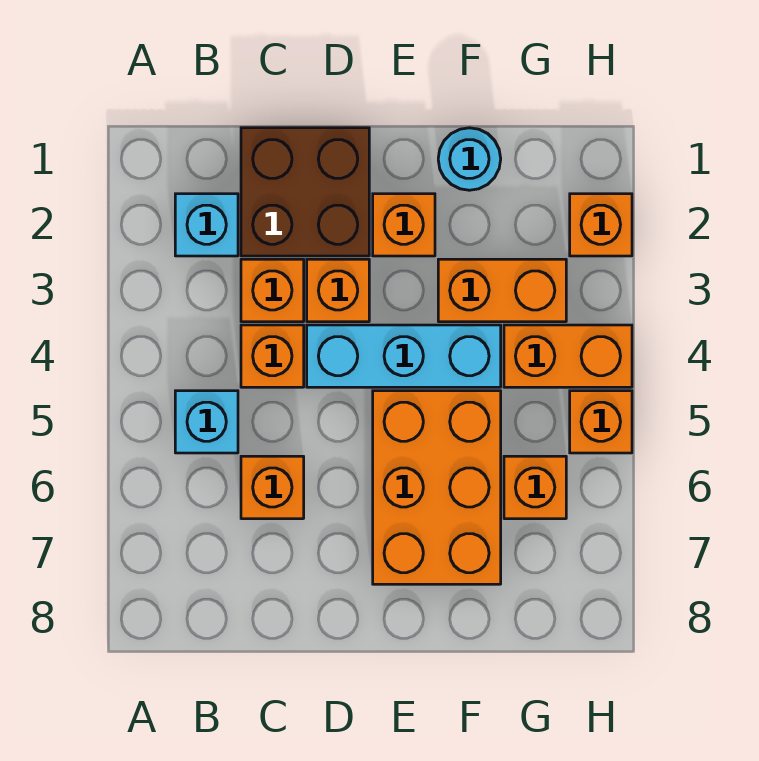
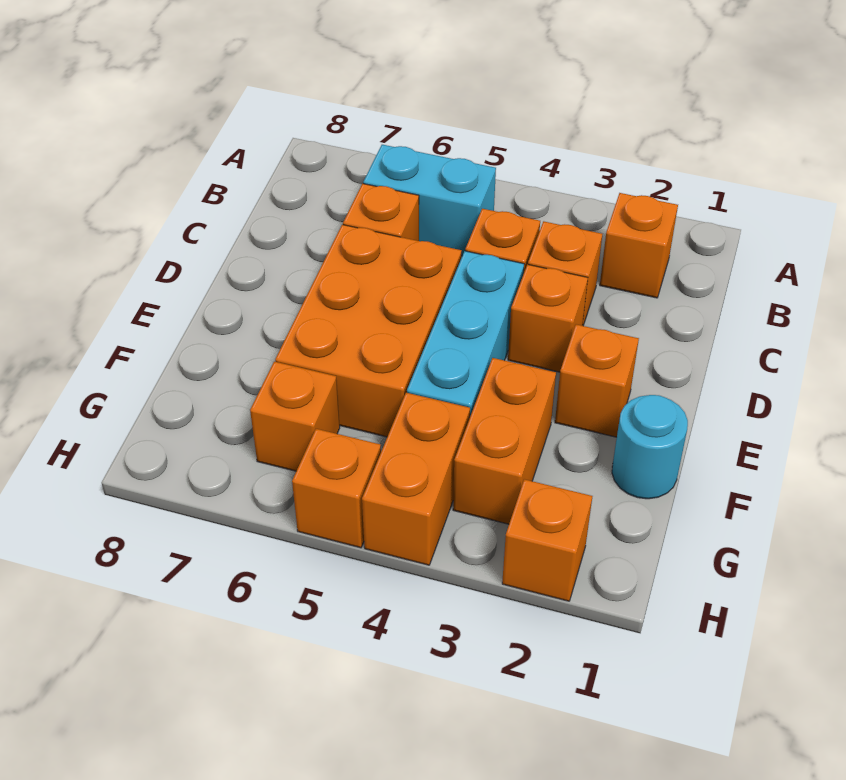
cyan 1x1 brick [175,194,238,256] -> orange 1x1 brick [600,193,678,298]
cyan 1x1 brick [175,391,238,453] -> cyan 1x2 brick [363,145,496,256]
brown 2x2 brick [241,128,369,256] -> none
orange 2x3 brick [373,391,501,584] -> orange 2x3 brick turned to [275,225,461,437]

